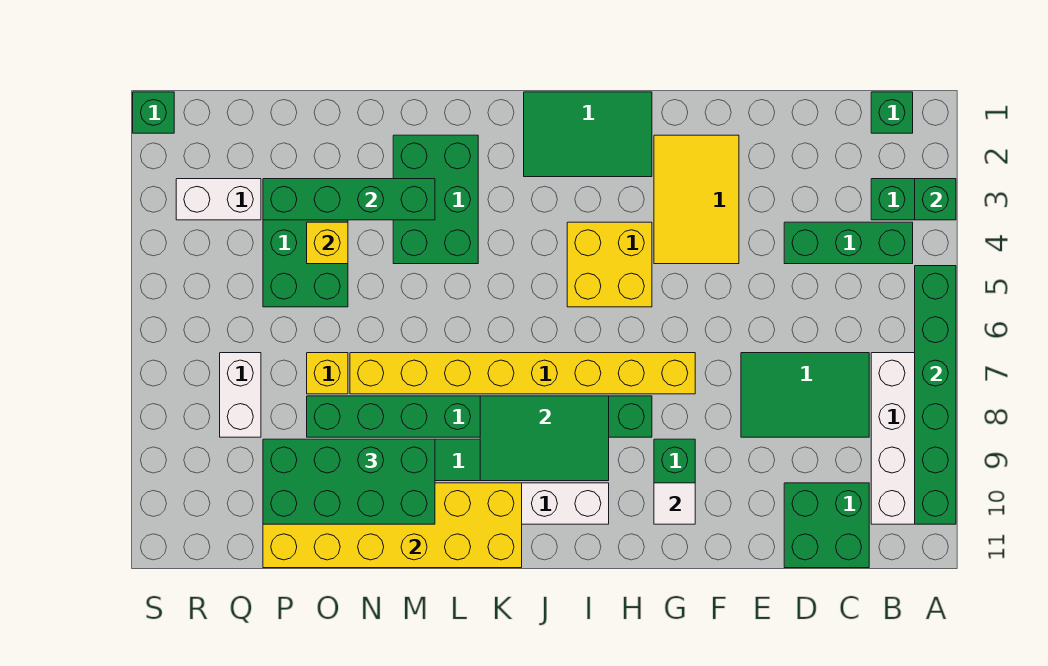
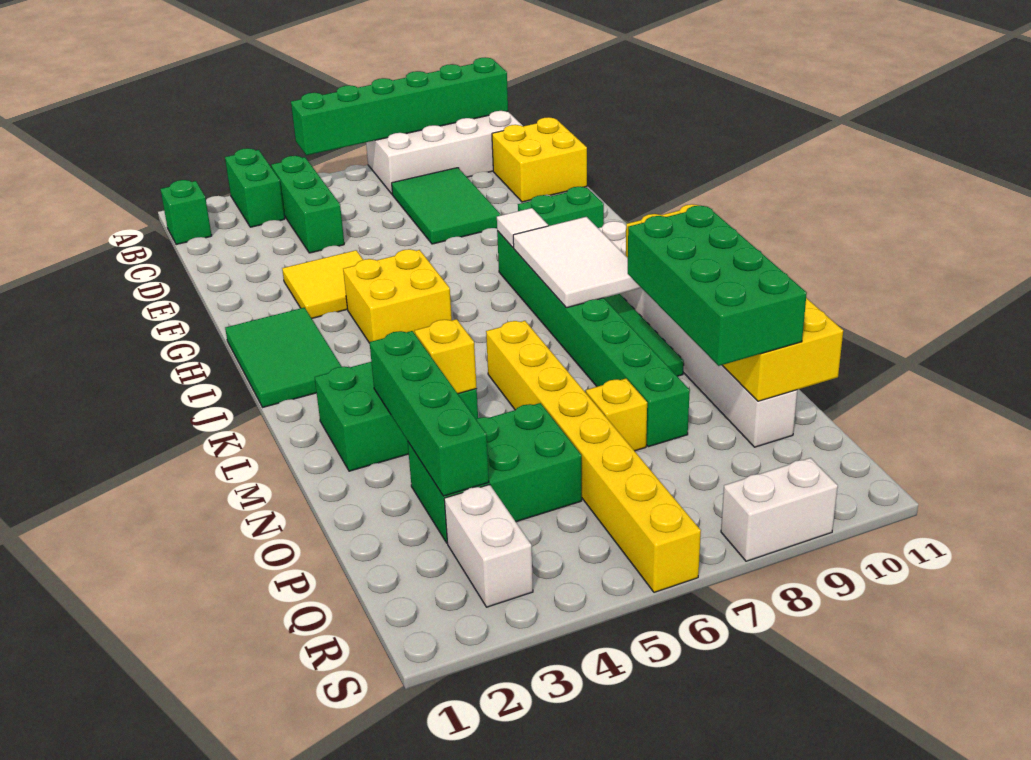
green 1x1 brick [915,179,956,220] -> none
green 2x2 brick [784,483,869,568] -> yellow 2x2 brick [492,117,587,202]
yellow 2x3 tile [654,135,739,264] -> yellow 2x2 tile [282,250,363,318]
yellow 1x8 brick [350,353,695,394] -> yellow 1x8 brick moved to [486,321,701,592]
white 1x1 tile [654,483,695,524] -> white 1x1 tile moved to [497,208,548,248]
green 2x3 tile [480,396,609,481] -> white 2x3 tile [513,217,641,308]
yellow 1x1 brick [307,222,348,264] -> yellow 1x1 brick moved to [415,319,477,394]
white 1x2 brick [220,353,261,437] -> white 1x2 brick moved to [721,458,838,561]
green 1x1 brick [133,92,174,133] -> none

